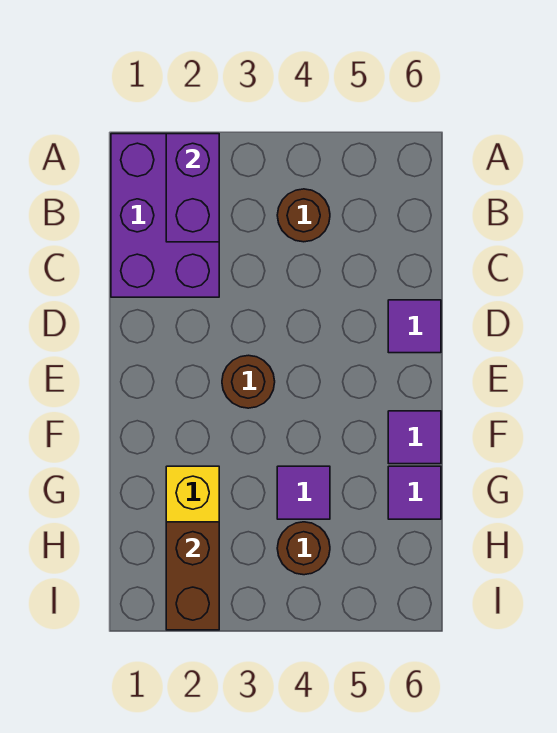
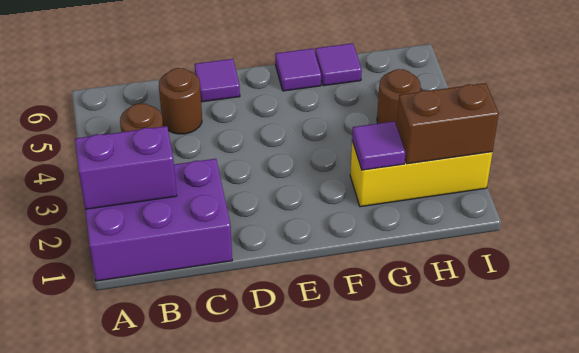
brown 1x1 round brick [222,355,275,408] -> brown 1x1 round brick moved to [159,68,202,134]
purple 1x1 tile [277,466,330,519] -> purple 1x1 tile moved to [352,121,405,170]

